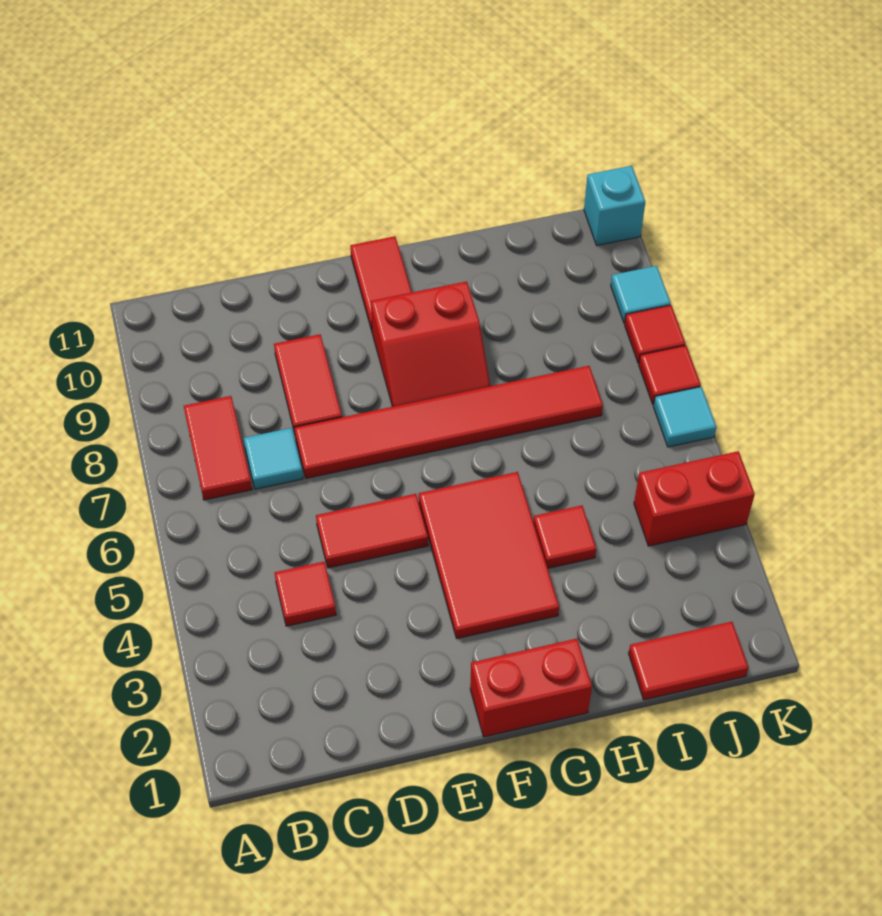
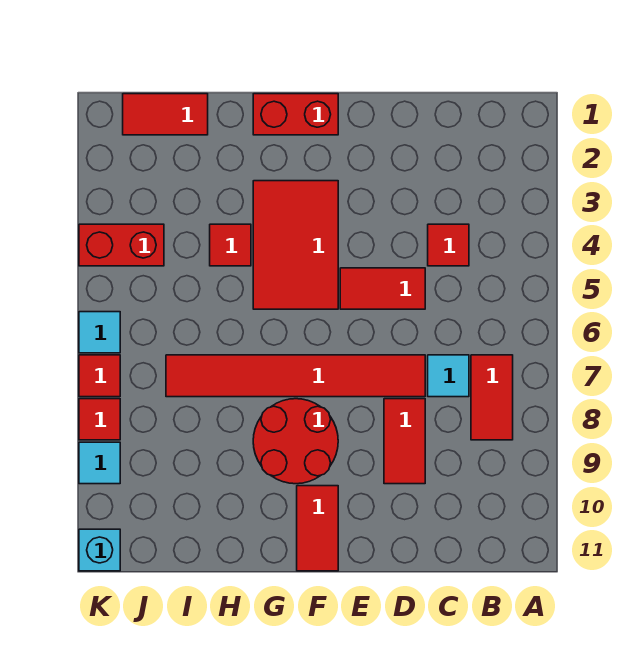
red 2x2 slope [371,281,490,407] -> red 2x2 round brick [253,399,338,484]

